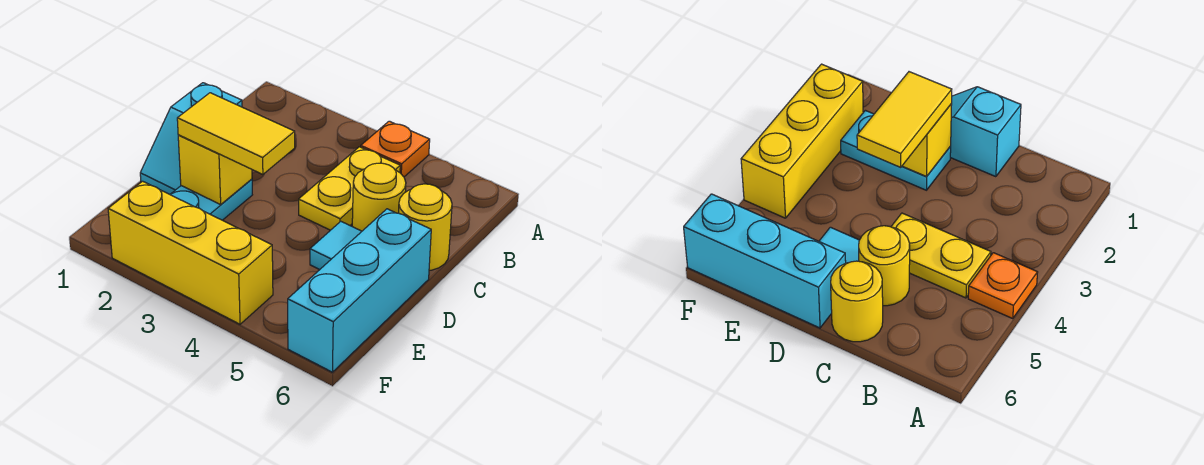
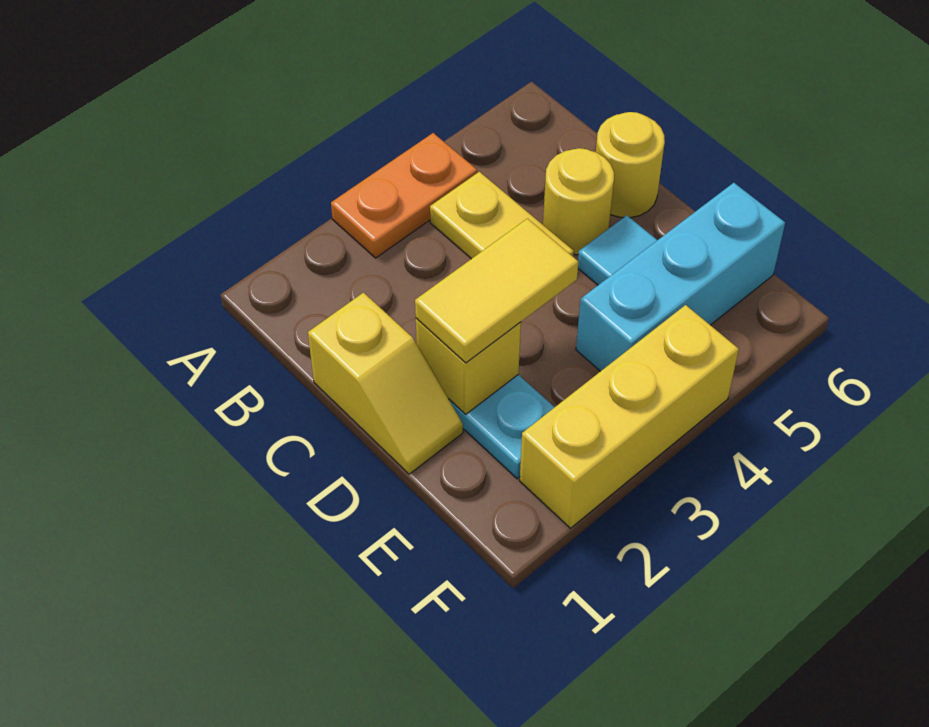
orange 1x1 plate [361,121,430,177] -> orange 1x2 plate [331,133,477,258]
cyan 1x2 slope [140,83,242,194] -> yellow 1x2 slope [308,293,463,474]
cyan 1x3 brick [288,209,431,372] -> cyan 1x3 brick turned to [576,183,785,371]

